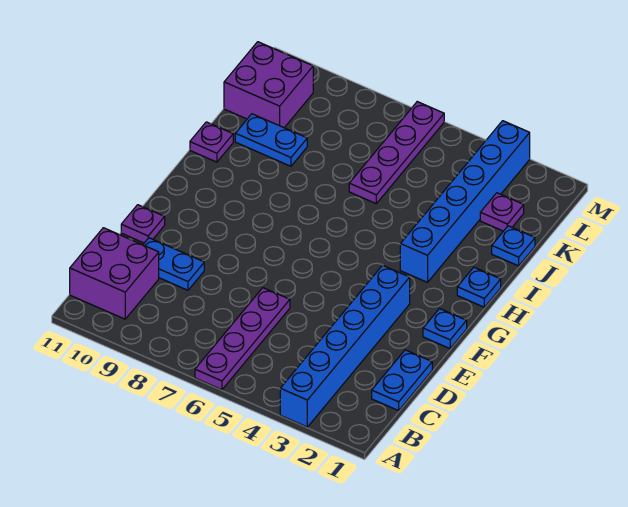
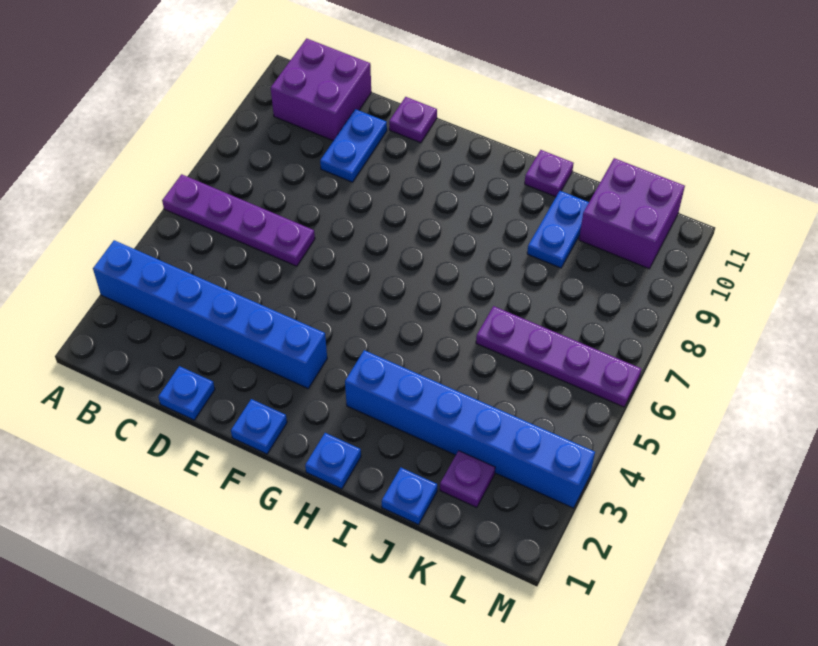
blue 1x2 plate [372,350,432,411] -> blue 1x1 plate [159,366,215,420]

